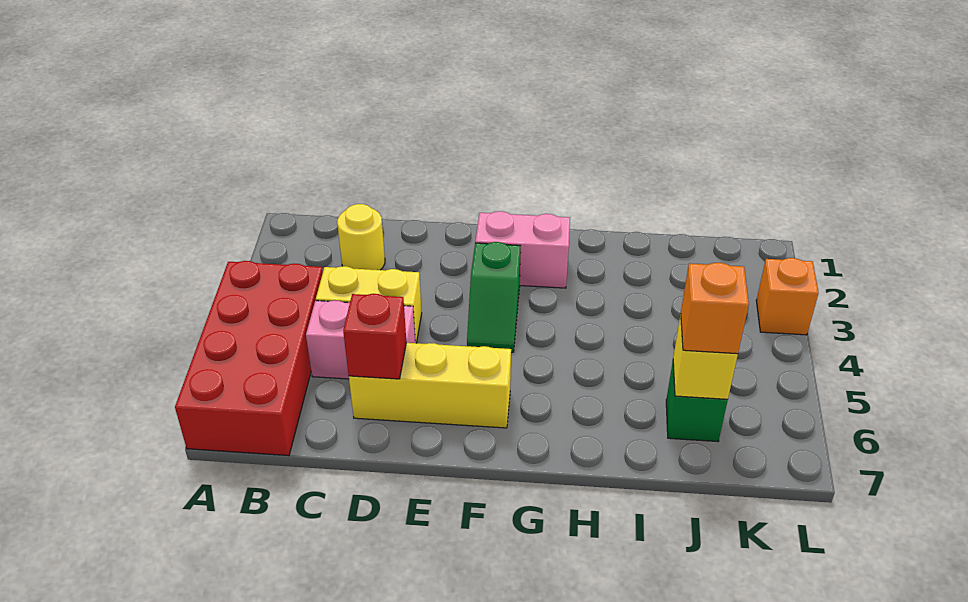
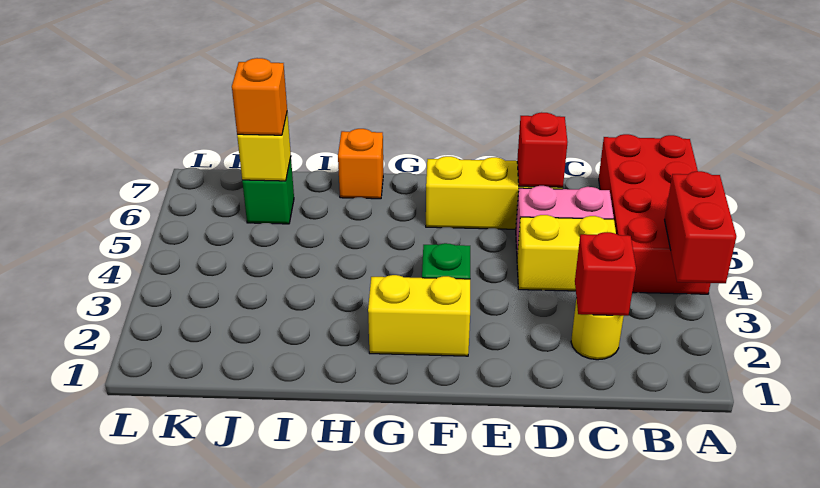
none -> red 1x2 brick [665,171,736,283]
none -> red 1x1 brick [575,232,636,316]
pink 1x2 brick [475,211,570,288] -> yellow 1x2 brick [368,275,470,356]
orange 1x1 brick [756,258,819,335] -> orange 1x1 brick moved to [338,129,383,199]

